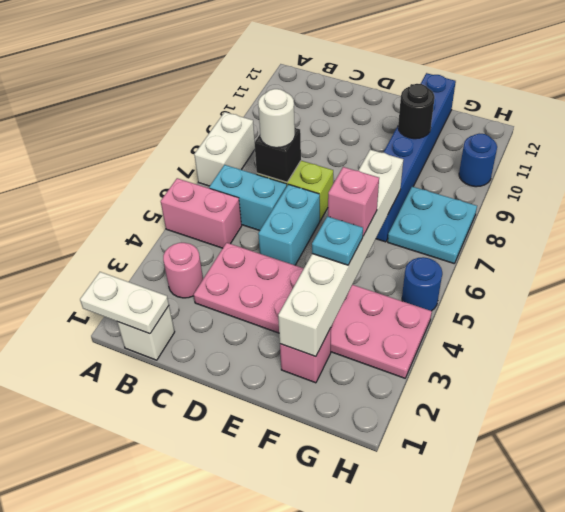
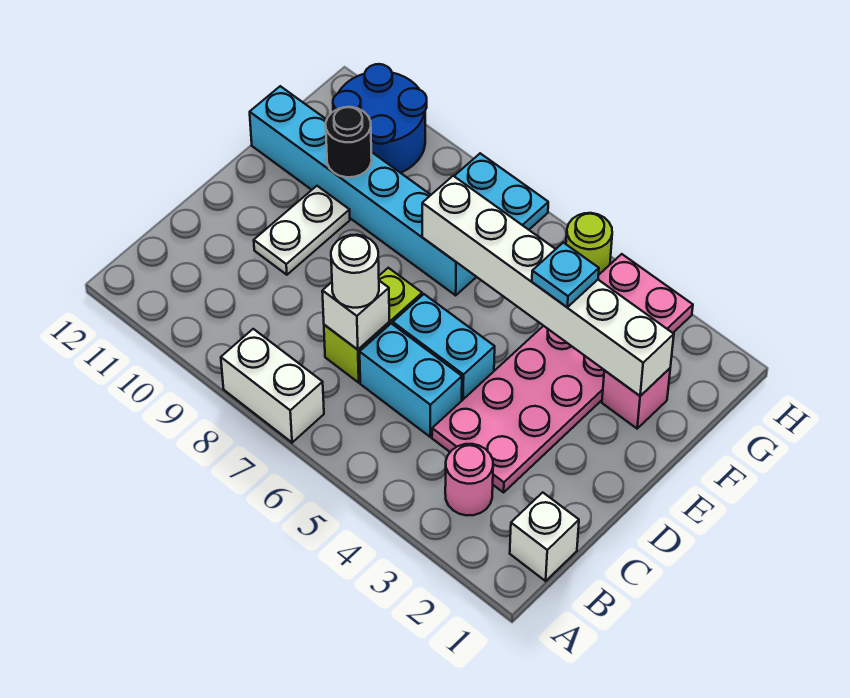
white 1x2 plate [80,272,169,334] -> white 1x2 plate moved to [254,186,350,275]
pink 1x2 brick [161,178,242,248] -> none
cyan 1x2 brick [209,165,287,231] -> cyan 1x2 brick turned to [360,323,462,437]
black 1x1 brick [254,128,301,182] -> white 1x1 brick [322,281,389,350]
pink 1x1 brick [328,167,379,236] -> none
blue 1x6 brick [376,73,456,242] -> cyan 1x6 brick [250,86,476,295]
blue 1x1 round brick [402,257,442,311] -> lime 1x1 round brick [566,213,612,275]
blue 1x1 round brick [459,134,497,187] -> blue 2x2 round brick [333,64,427,173]

